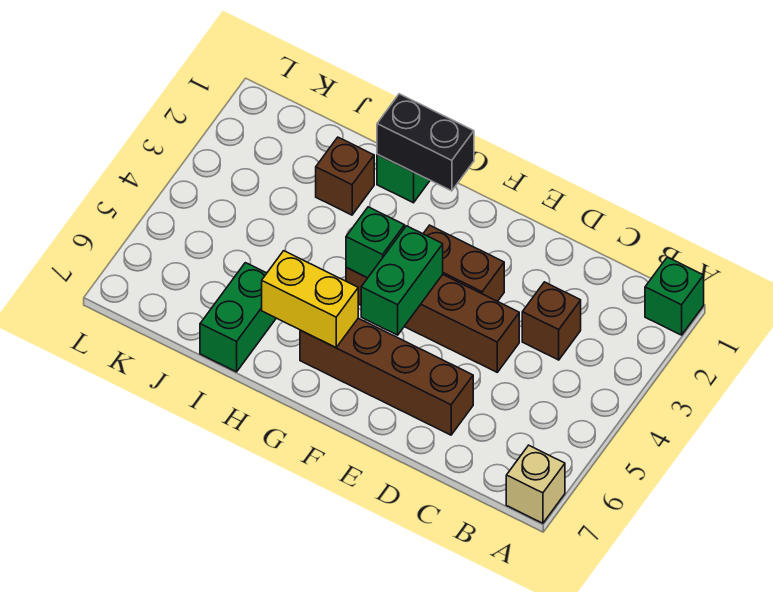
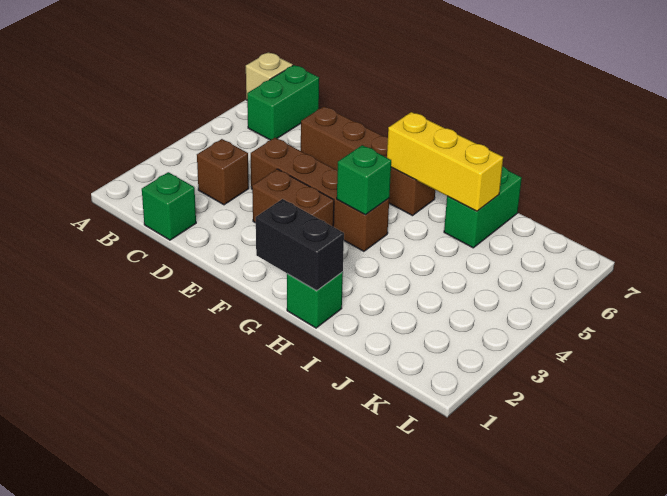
green 1x1 brick [645,257,704,335] -> green 1x1 brick moved to [142,172,196,240]
green 1x2 brick [361,226,443,335] -> green 1x2 brick moved to [247,65,319,140]
yellow 1x2 brick [262,251,358,348] -> yellow 1x3 brick [387,112,503,211]
brown 1x1 brick [316,137,374,215] -> none

